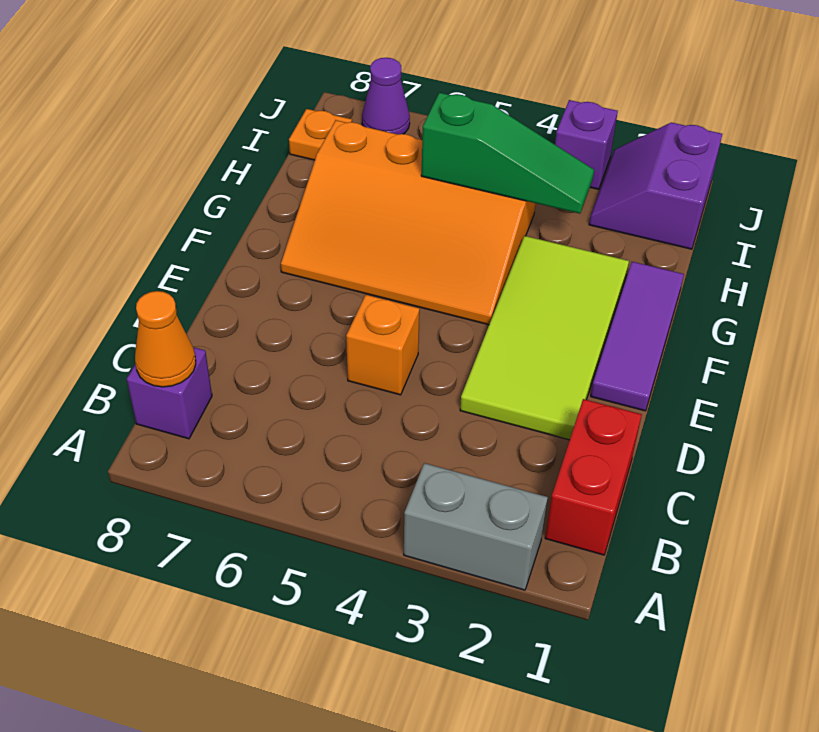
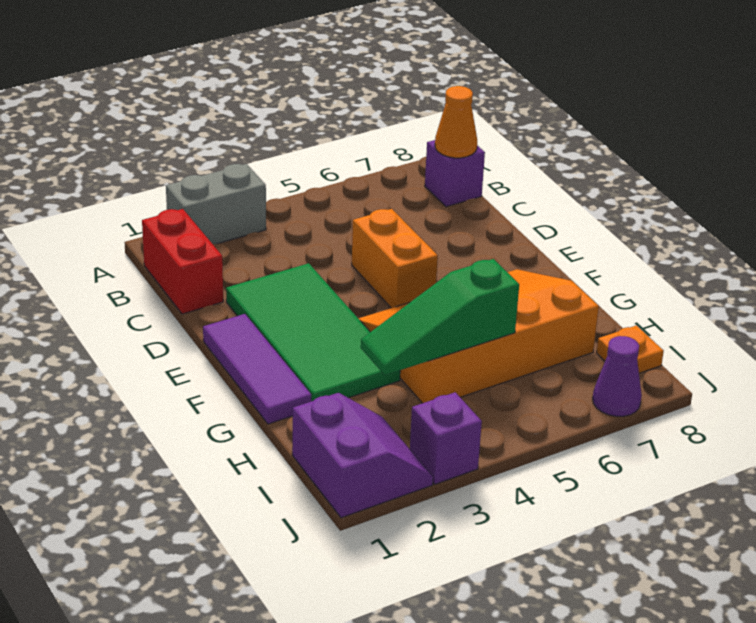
lime 2x4 tile [460,236,629,440] -> green 2x4 tile [226,263,400,401]
orange 1x1 brick [346,295,419,395] -> orange 1x2 brick [352,209,438,308]

